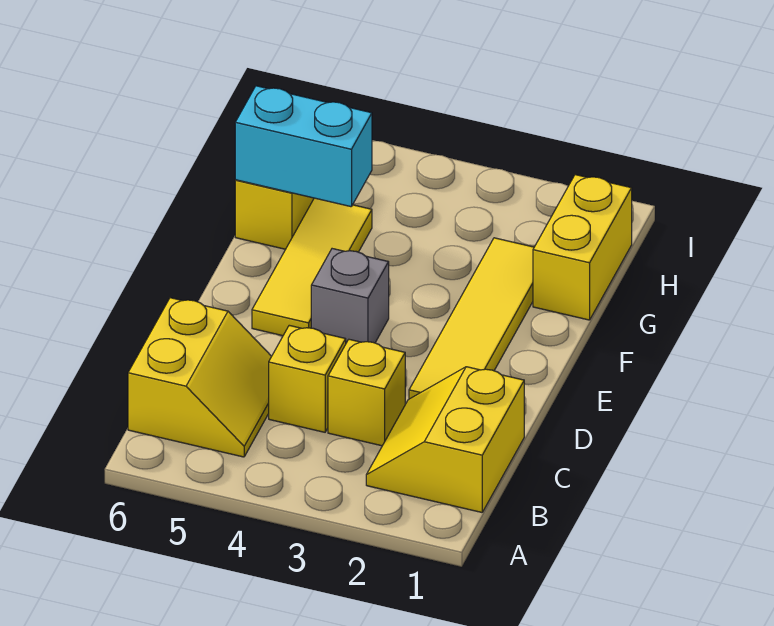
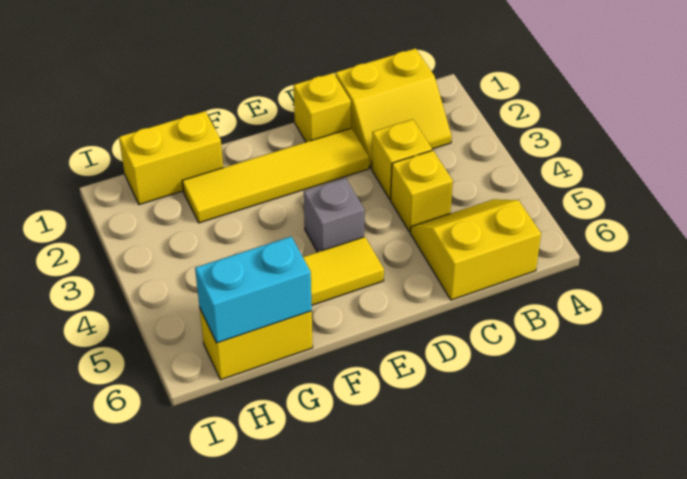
none -> yellow 1x1 brick [294,73,351,142]
cyan 1x2 brick [235,86,372,207] -> cyan 1x2 brick turned to [195,237,312,343]

